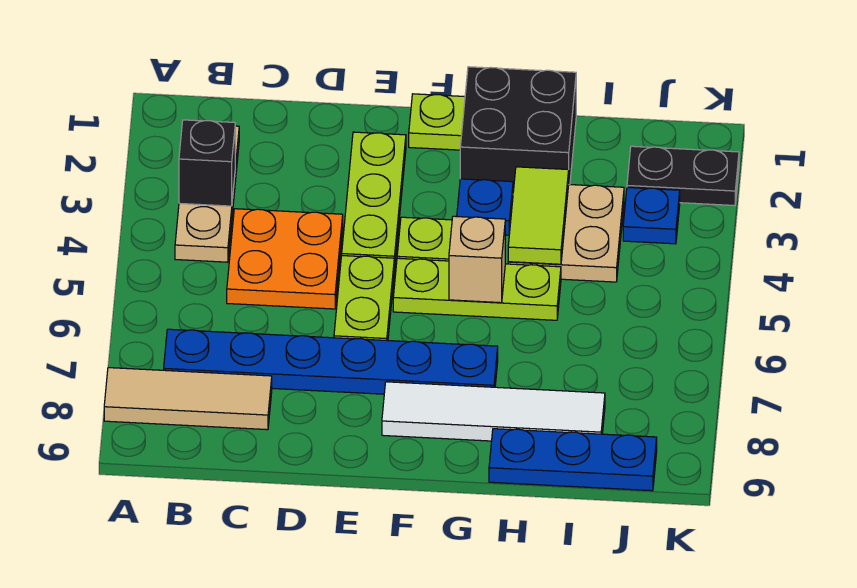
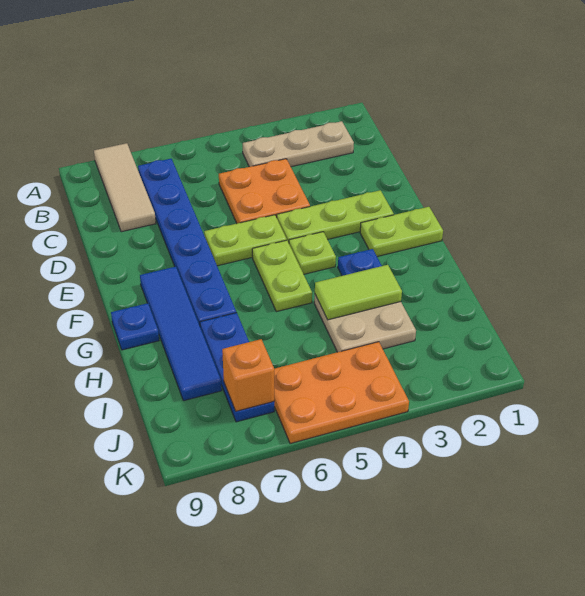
black 1x1 brick [179,120,235,206] -> none
lime 1x1 plate [409,94,465,150] -> lime 1x2 plate [360,207,443,257]
lime 1x3 plate [393,258,561,320] -> lime 1x2 plate [252,240,312,312]
white 1x4 tile [382,382,605,441] -> blue 1x4 tile [140,267,222,401]
black 2x2 brick [460,67,576,191] -> none
tan 1x1 brick [449,216,505,303] -> none
blue 1x3 plate [489,429,657,491] -> blue 1x3 plate moved to [200,313,274,422]
black 1x2 plate [627,146,739,206] -> none
blue 1x1 plate [623,188,680,244] -> blue 1x1 plate moved to [111,303,159,350]
none -> orange 2x3 plate [274,342,409,444]
none -> orange 1x1 brick [222,339,274,411]

